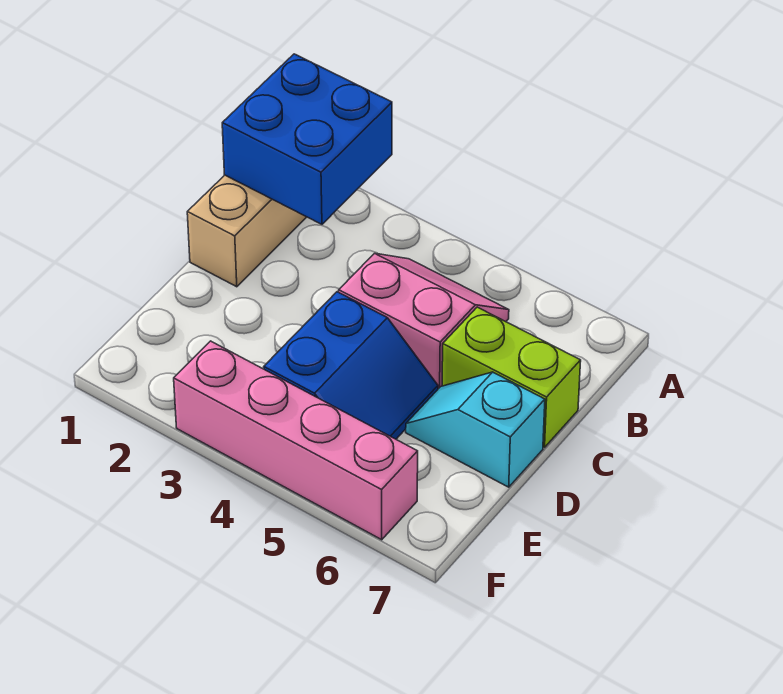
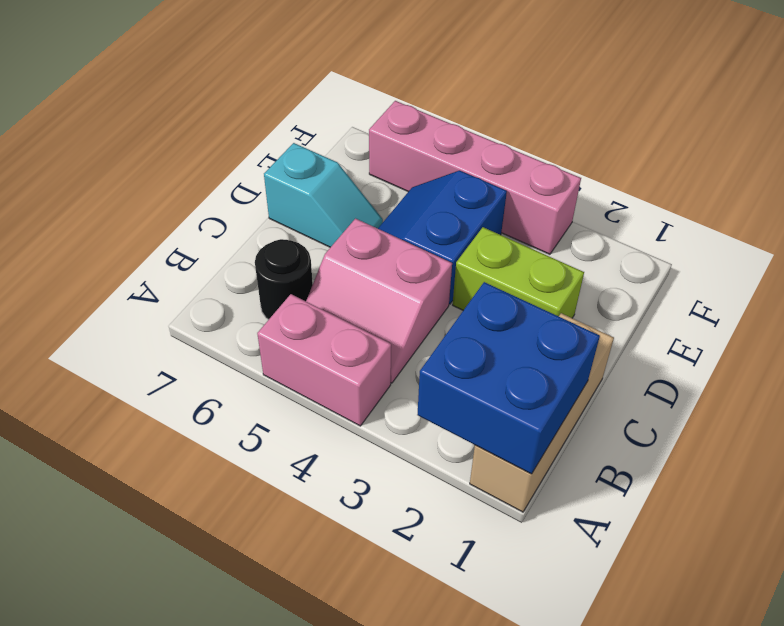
none -> pink 1x2 brick [257,294,391,426]
none -> black 1x1 round brick [255,239,313,320]
lime 1x2 brick [442,307,581,447] -> lime 1x2 brick moved to [453,227,584,318]

